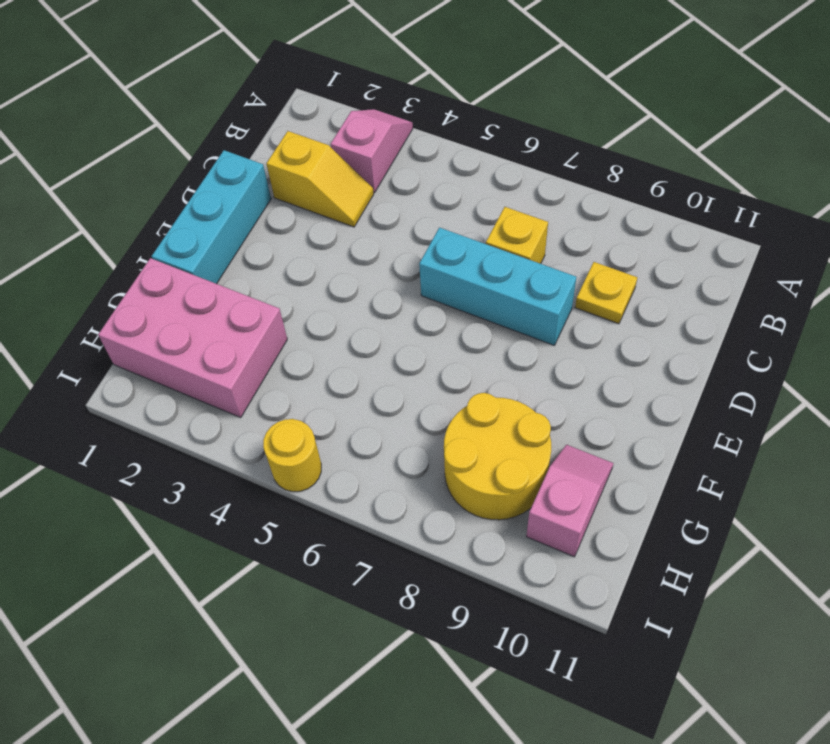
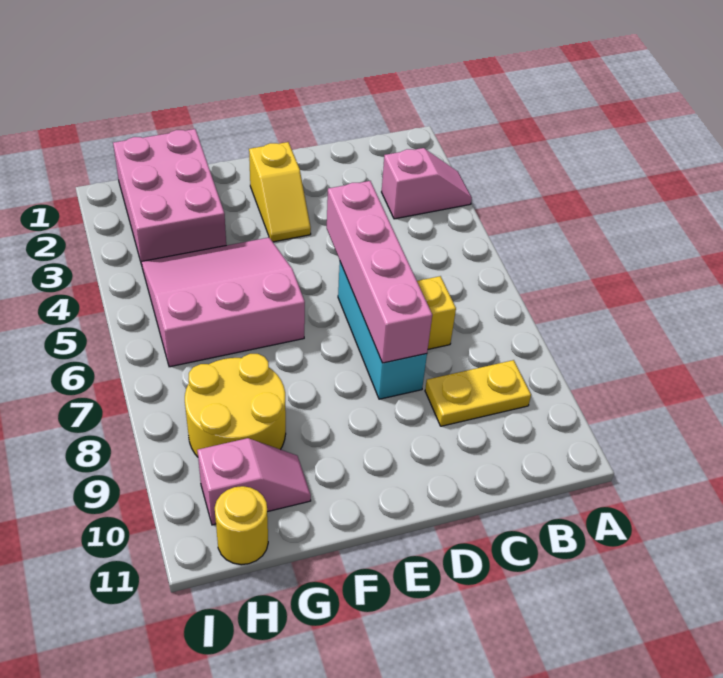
yellow 1x2 slope [266,131,374,227] -> yellow 1x2 slope moved to [249,142,311,242]
yellow 1x1 plate [575,262,638,324] -> yellow 1x2 plate [425,360,531,426]
cyan 1x3 brick [152,150,271,284] -> none
none -> pink 1x4 brick [327,181,432,363]
none -> pink 3x3 slope [141,238,305,367]
yellow 1x1 round brick [263,419,321,492] -> yellow 1x1 round brick moved to [215,486,268,565]

